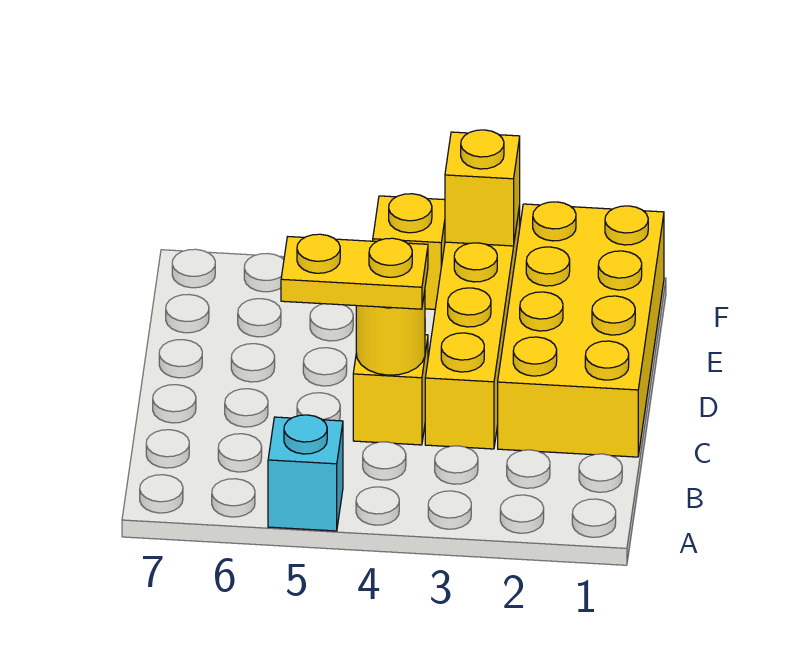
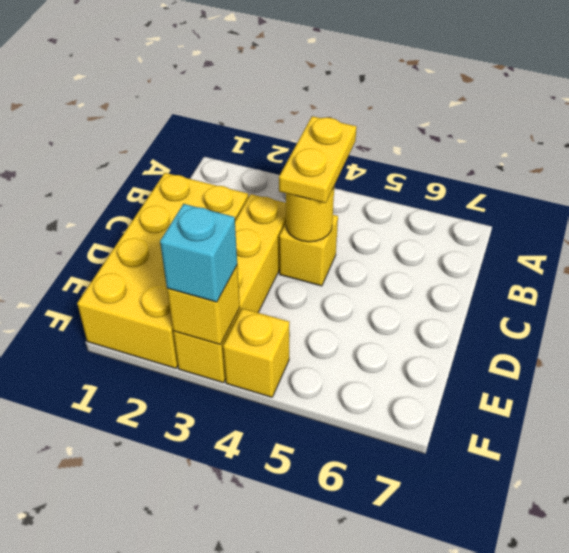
cyan 1x1 brick [268,415,343,531] -> cyan 1x1 brick moved to [160,204,237,302]
yellow 1x2 plate [281,234,428,309] -> yellow 1x2 plate turned to [279,116,357,203]

